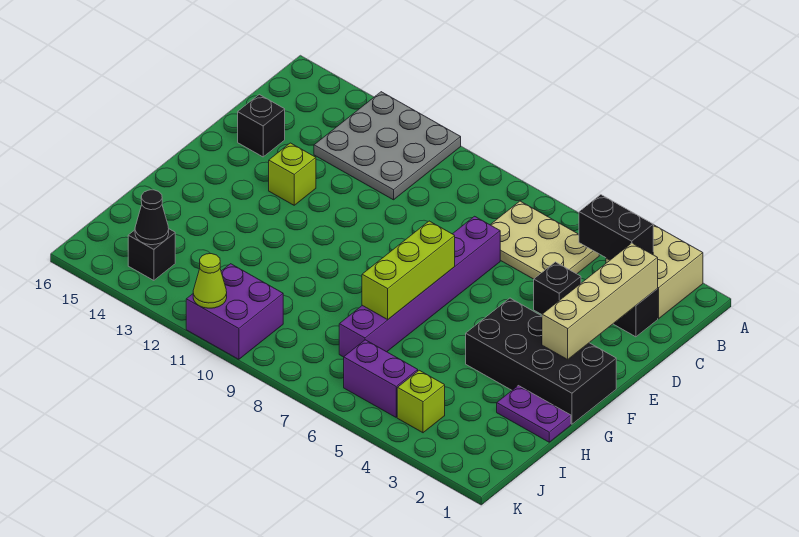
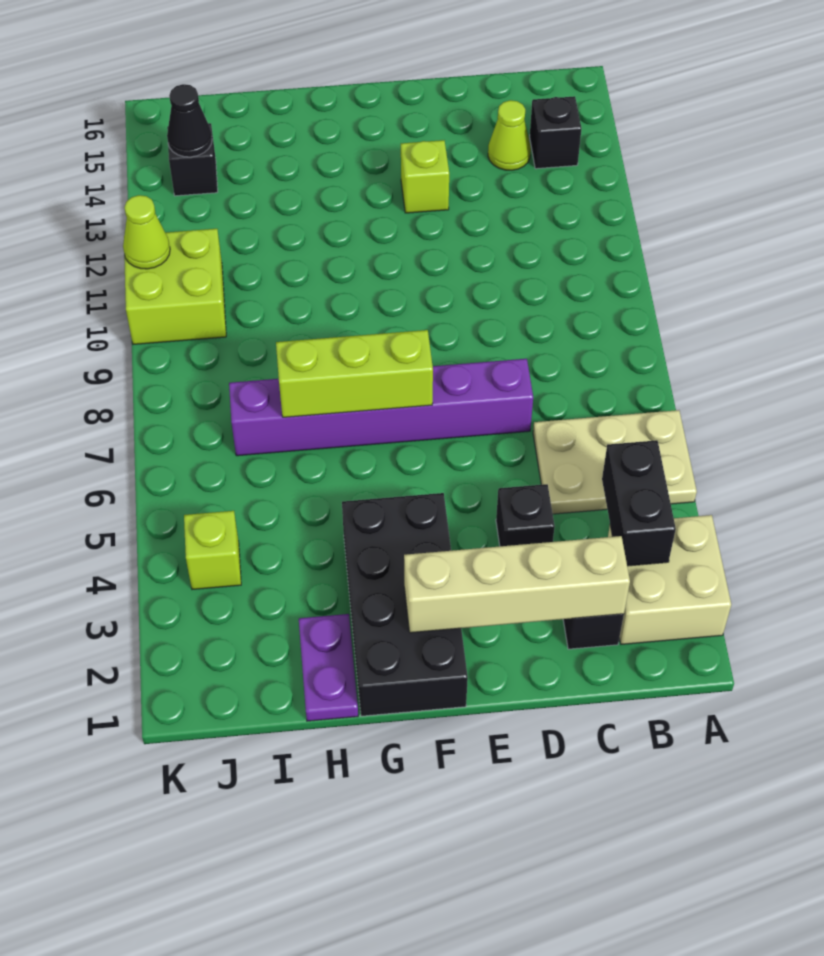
grey 3x3 plate [314,92,461,200] -> none
tan 2x3 plate [490,201,599,279] -> tan 2x3 plate turned to [533,410,697,514]
none -> lime 1x1 cone [488,100,531,170]
black 1x1 brick [238,95,285,157] -> black 1x1 brick moved to [530,96,582,169]
purple 1x2 brick [344,340,418,417] -> none
purple 2x2 brick [186,264,283,359] -> lime 2x2 brick [124,229,226,344]

